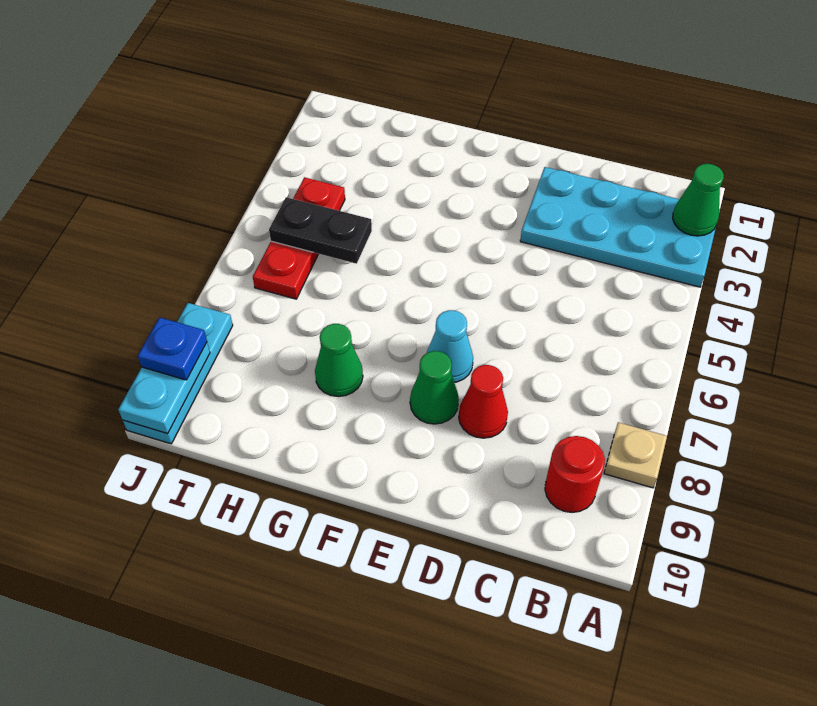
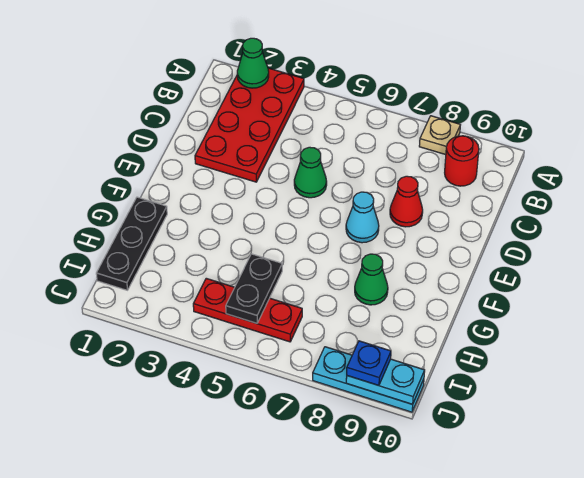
cyan 2x4 plate [520,167,720,287] -> red 2x4 plate [195,68,304,182]
green 1x1 cone [410,351,459,424] -> green 1x1 cone moved to [294,147,327,198]
none -> black 1x3 plate [96,197,167,290]

